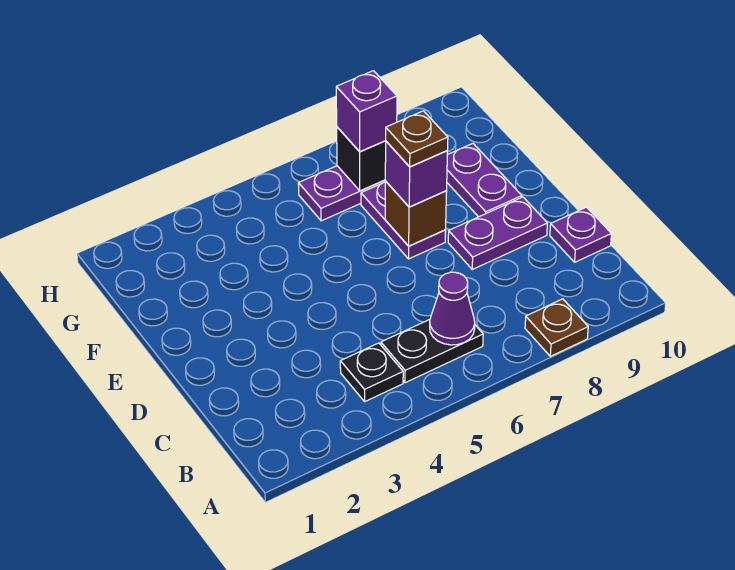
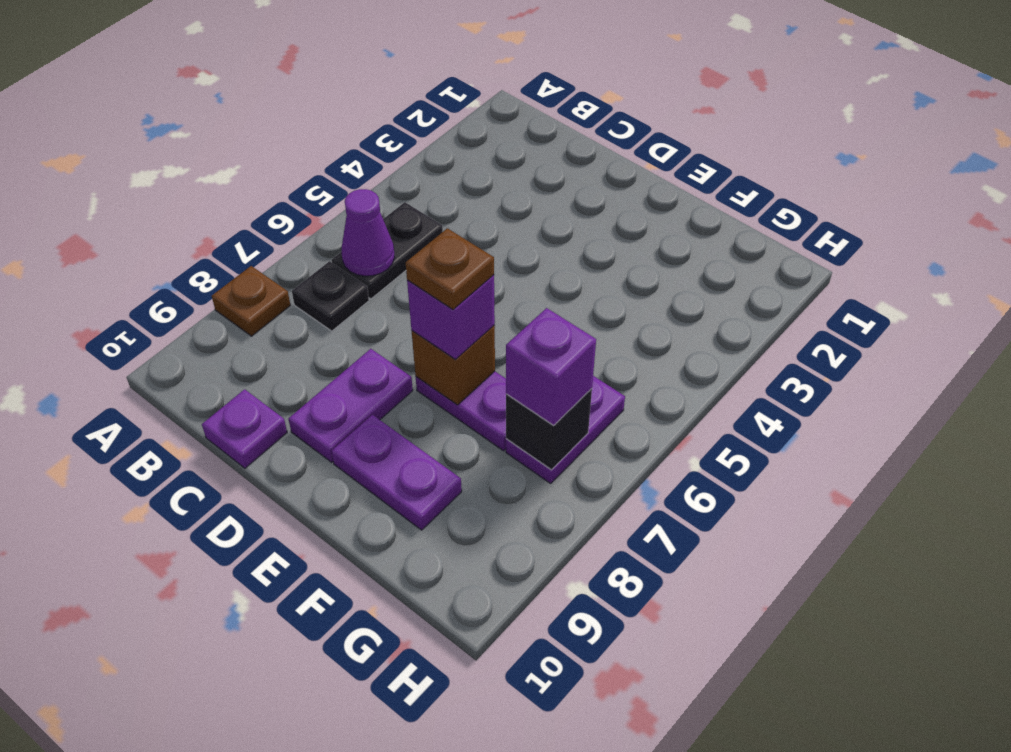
black 1x1 plate [340,343,403,401] -> black 1x1 plate moved to [292,261,369,331]

